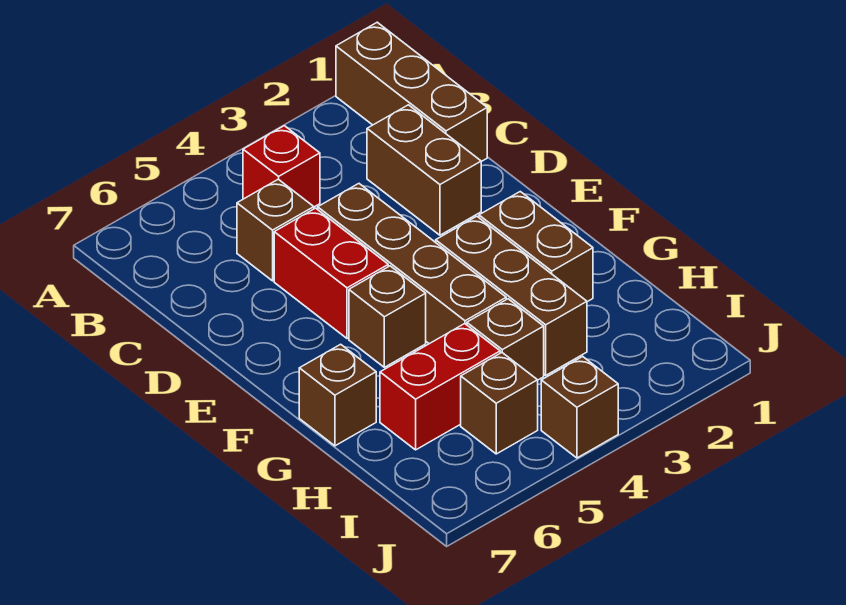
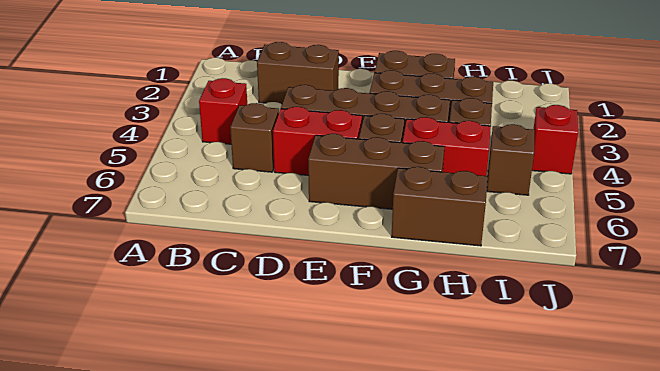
brown 1x3 brick [336,22,487,162] -> brown 1x3 brick moved to [308,134,444,209]
brown 1x1 brick [299,344,376,446] -> brown 1x2 brick [392,167,488,246]
red 1x2 brick [380,324,500,450] -> red 1x2 brick turned to [403,117,491,176]
brown 1x1 brick [541,357,618,458] -> red 1x1 brick [532,105,578,174]

